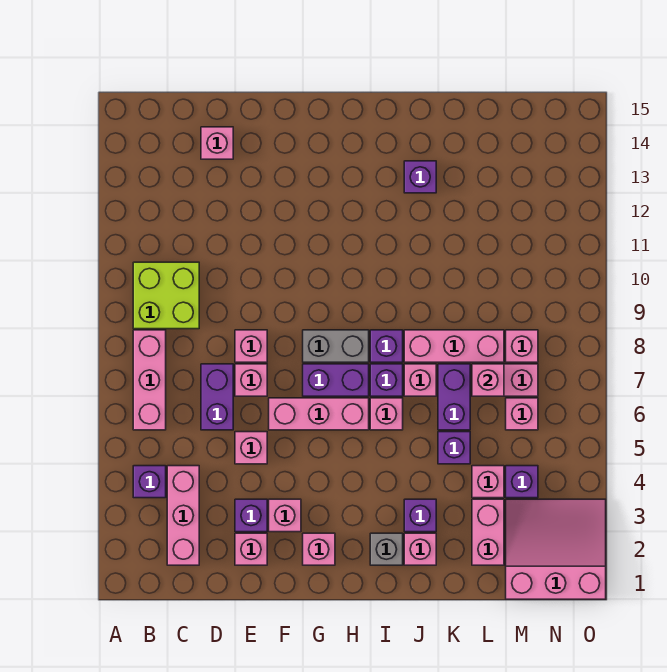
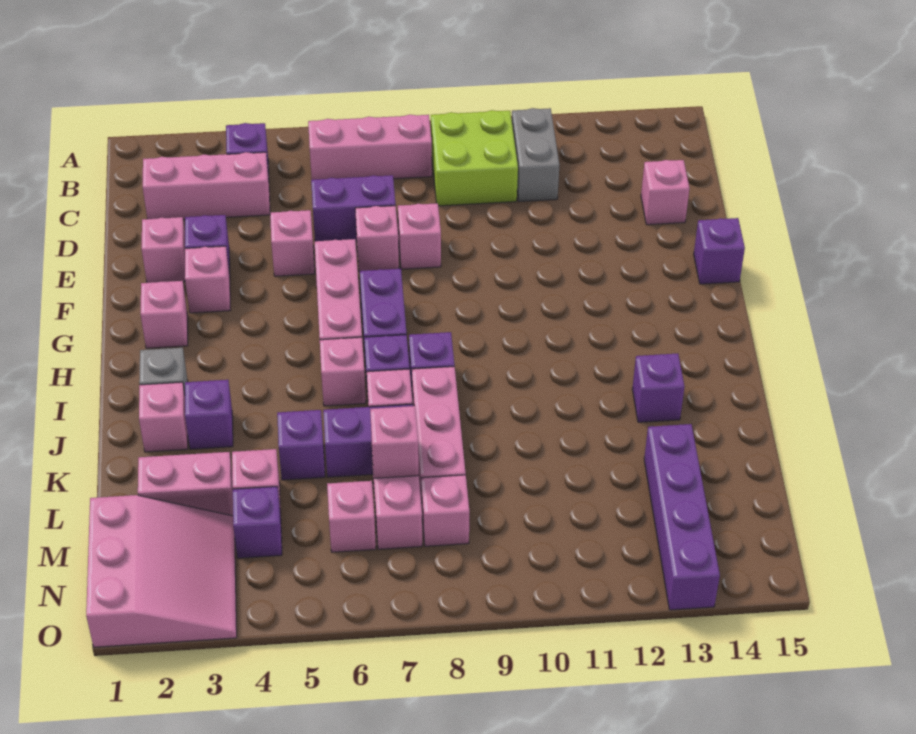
none -> purple 1x1 brick [694,218,745,284]
grey 1x2 brick [303,330,369,362] -> grey 1x2 brick moved to [512,108,559,201]
none -> purple 1x4 brick [644,424,720,610]

